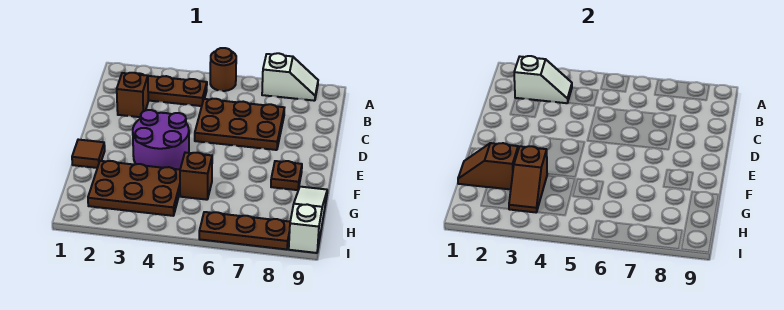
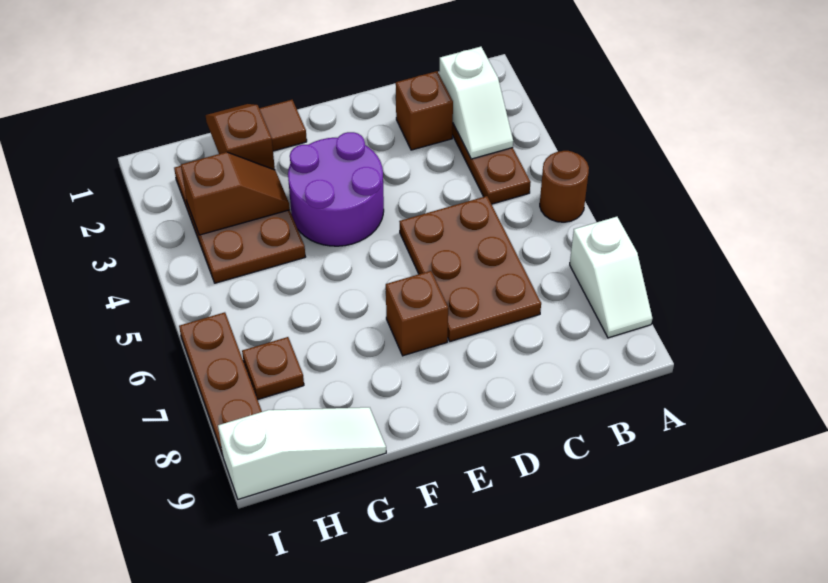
brown 1x1 plate [271,161,302,190] -> brown 1x1 plate moved to [242,337,304,399]
brown 1x2 slope [509,146,547,213] -> brown 1x2 slope turned to [181,152,290,235]
brown 1x1 brick [180,153,212,200] -> brown 1x1 brick moved to [386,271,448,356]

